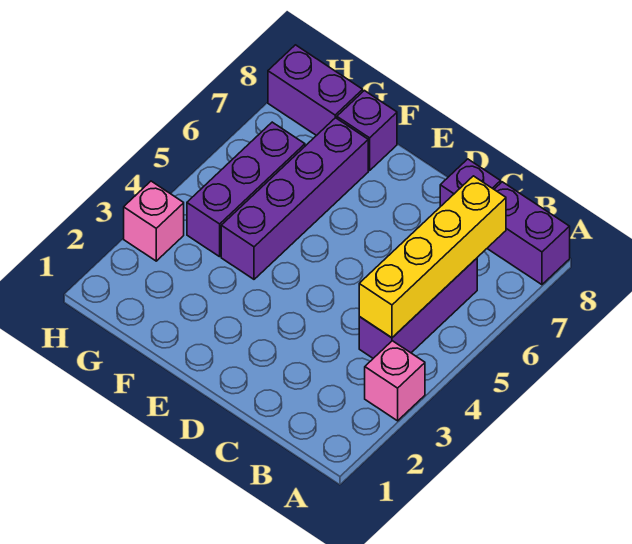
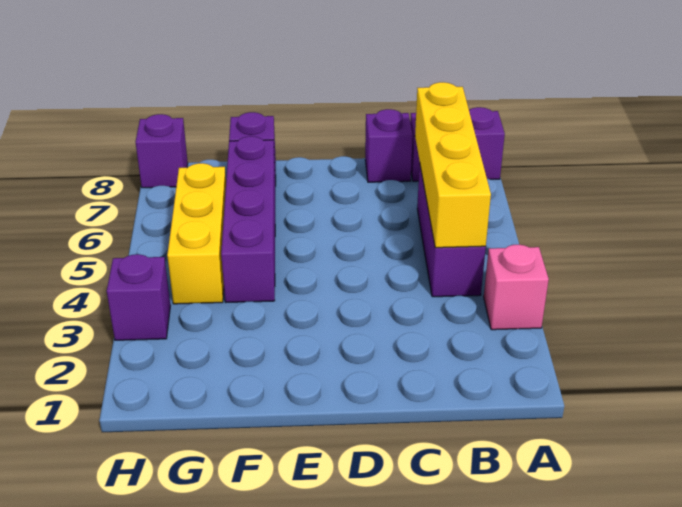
purple 1x3 brick [187,122,305,257] -> yellow 1x3 brick [167,163,226,304]
purple 1x2 brick [268,45,363,136] -> purple 1x1 brick [136,114,188,188]
pink 1x1 brick [124,181,184,261] -> purple 1x1 brick [107,254,170,340]

